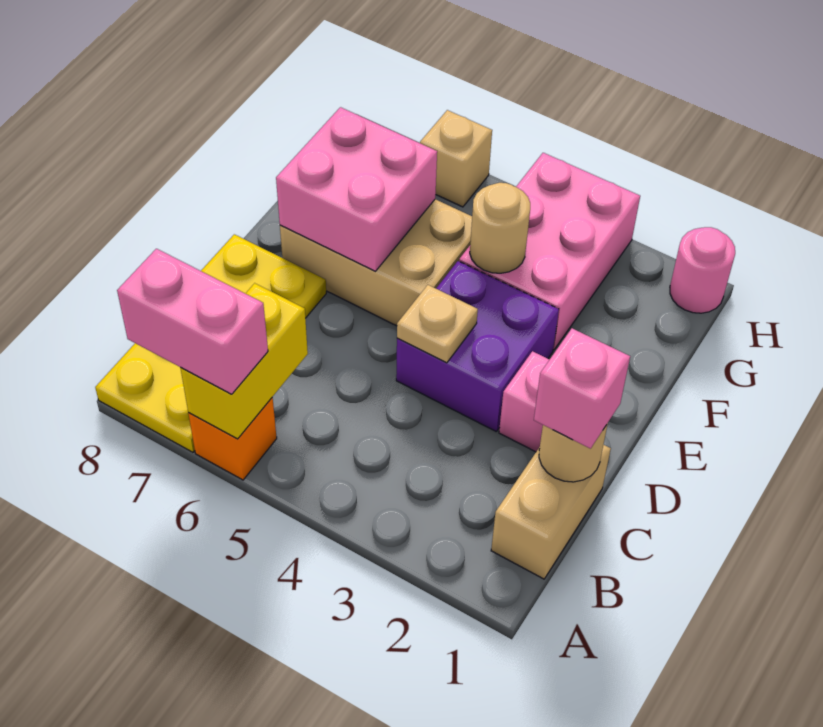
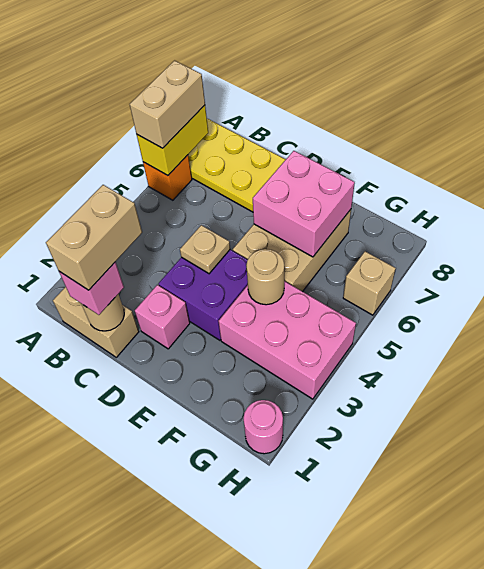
yellow 1x2 brick [180,283,308,439] -> yellow 1x2 brick turned to [137,105,208,175]
pink 1x2 brick [117,249,268,394] -> tan 1x2 brick [130,61,205,148]
none -> tan 1x2 brick [46,185,142,290]

